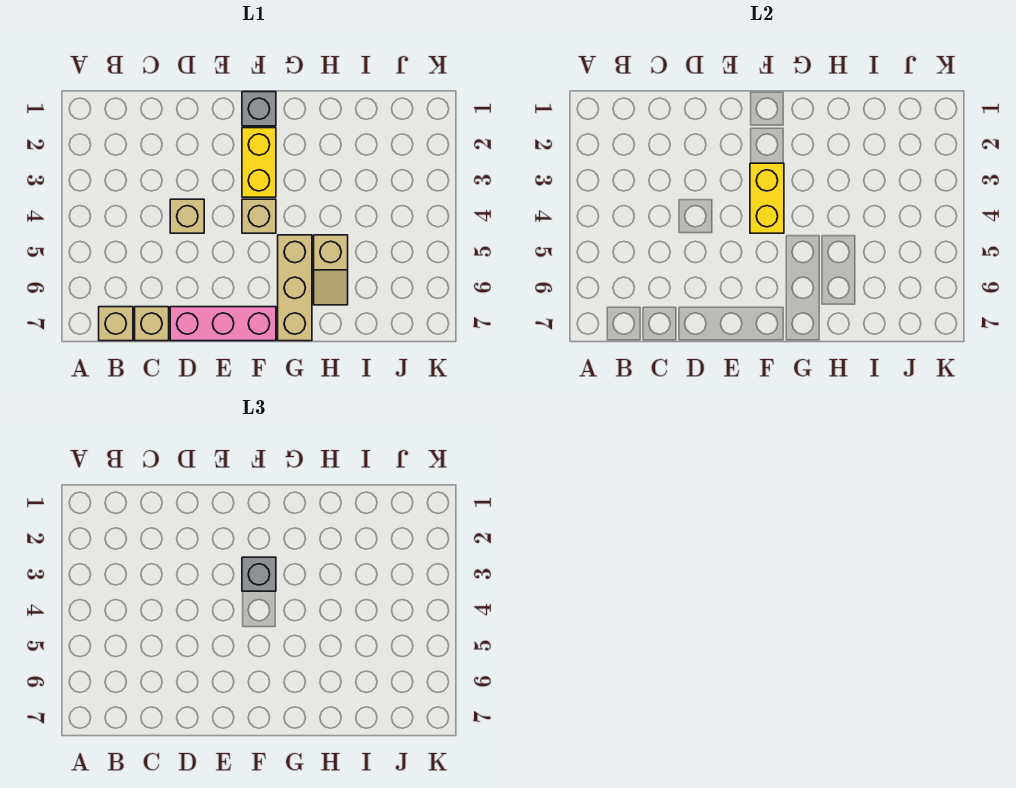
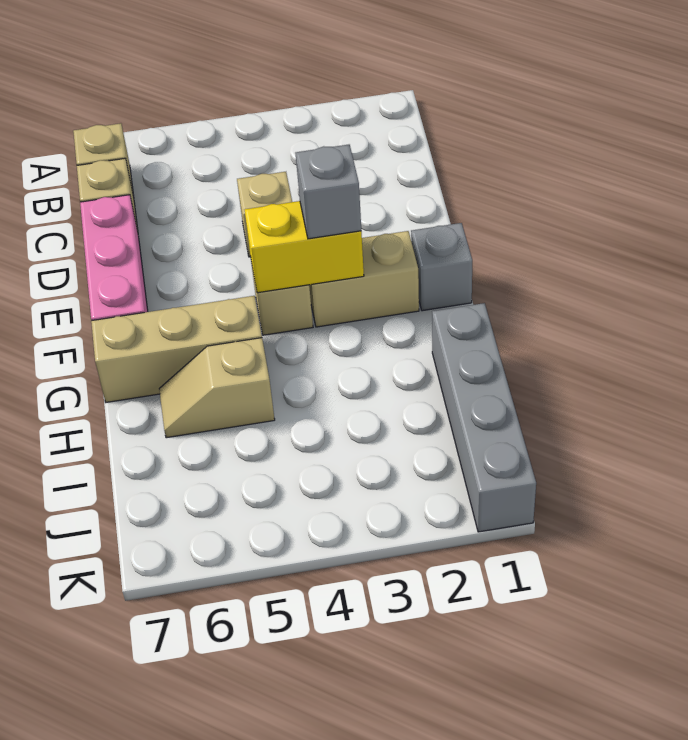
yellow 1x2 brick [242,128,276,197] -> tan 1x2 brick [309,231,419,327]
none -> grey 1x4 brick [432,303,536,532]

